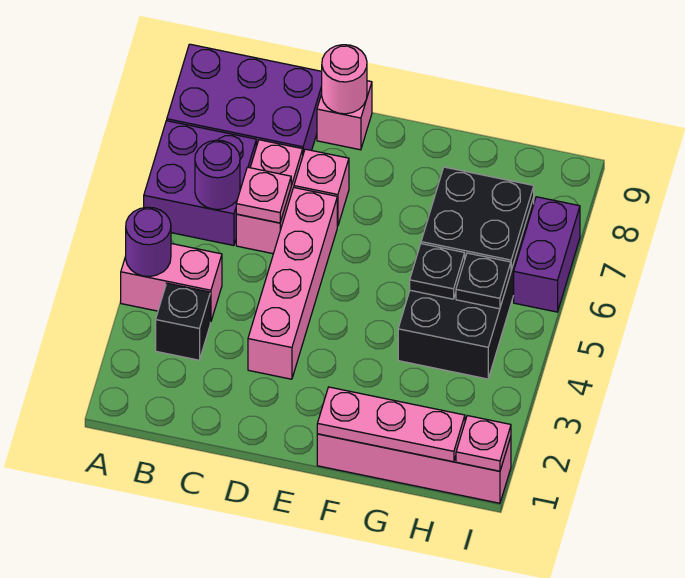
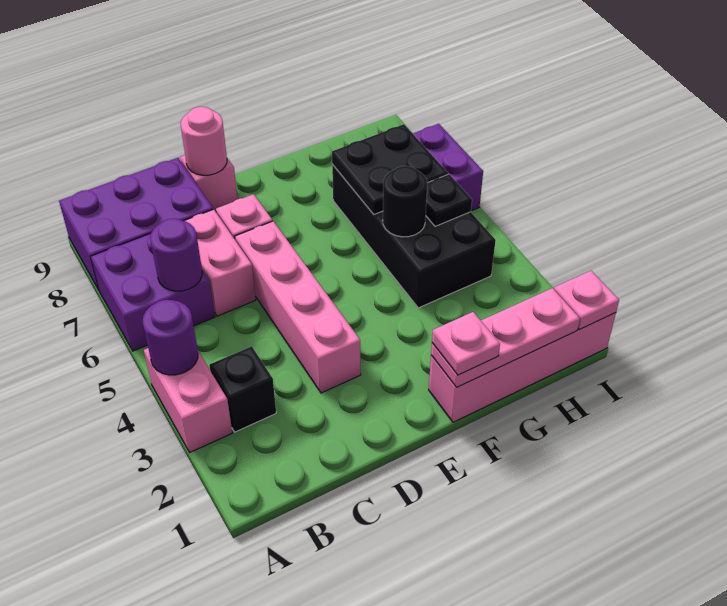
pink 1x2 brick [121,244,222,322] -> pink 1x2 brick turned to [144,348,232,452]
pink 1x1 plate [236,167,291,223] -> pink 1x1 plate moved to [432,312,500,375]
black 1x1 plate [410,244,465,299] -> black 1x1 round brick [383,166,427,237]

